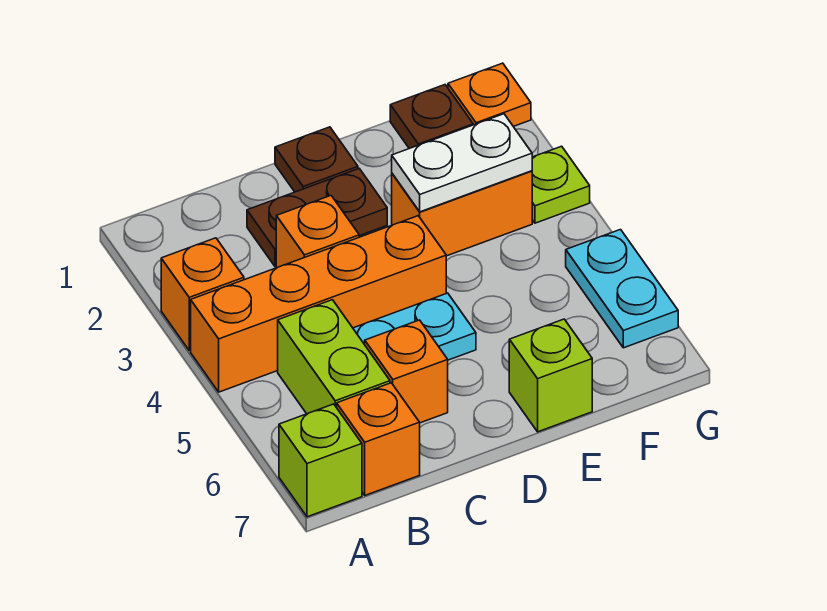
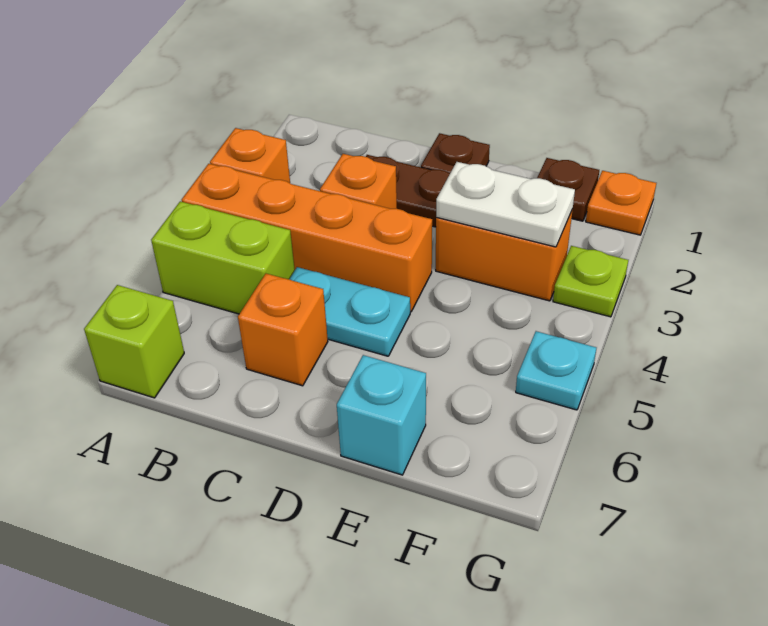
lime 1x2 brick [278,300,390,414] -> lime 1x2 brick turned to [151,201,295,314]
orange 1x1 brick [337,383,420,495] -> none
lime 1x1 brick [509,319,592,432] -> cyan 1x1 brick [337,355,426,475]
cyan 1x2 plate [566,230,678,348] -> cyan 1x1 plate [516,331,596,410]

